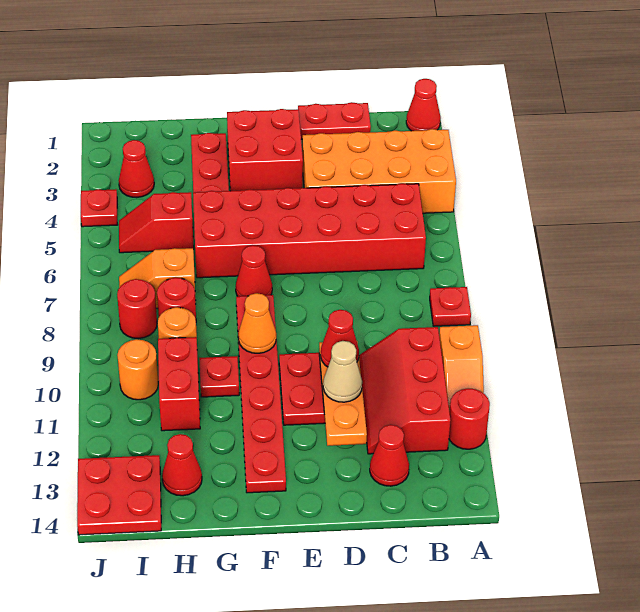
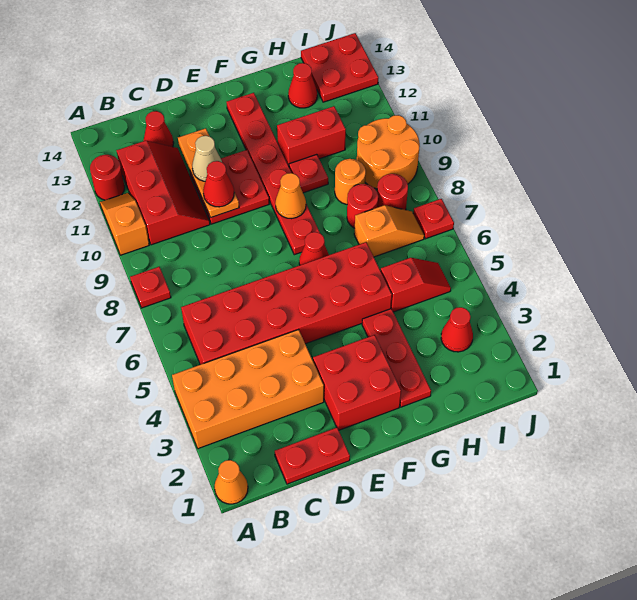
red 1x1 cone [406,79,441,131] -> orange 1x1 cone [214,460,248,504]
red 1x2 brick [158,337,200,431] -> red 1x2 brick turned to [277,106,346,166]
orange 1x1 round brick [117,339,158,400] -> orange 2x2 round brick [357,115,420,189]
red 1x1 plate [81,189,117,227] -> red 1x1 plate moved to [413,199,454,239]

